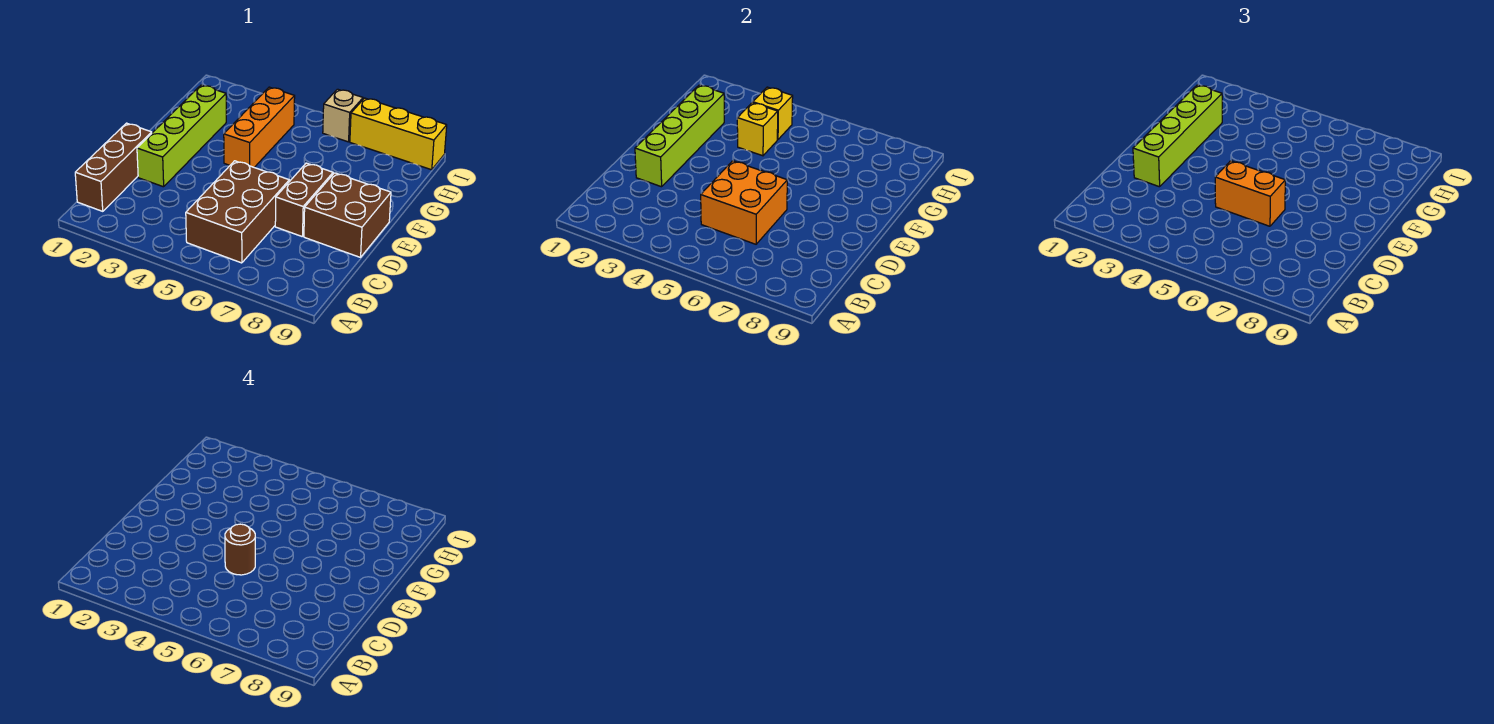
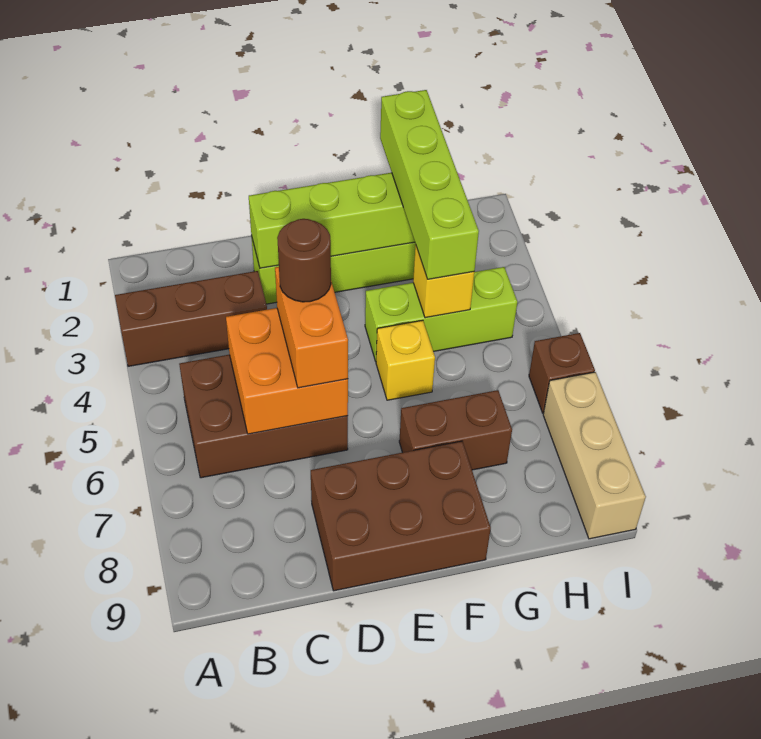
brown 1x3 brick [75,123,152,211] -> brown 1x3 brick moved to [115,271,267,366]
lime 1x4 brick [1133,85,1222,187] -> lime 1x4 brick turned to [380,90,479,279]
brown 1x2 brick [275,163,333,237] -> brown 1x2 brick moved to [399,390,512,470]
brown 2x2 brick [304,173,391,257] -> brown 2x3 brick [311,441,491,591]
orange 1x3 brick [224,87,295,167] -> lime 1x3 brick [365,267,517,361]
yellow 1x1 brick [753,87,793,140] -> yellow 1x1 brick moved to [376,320,435,400]
tan 1x1 brick [323,89,363,142] -> brown 1x1 brick [529,333,595,413]
yellow 1x3 brick [350,98,447,170] -> tan 1x3 brick [543,372,646,539]

